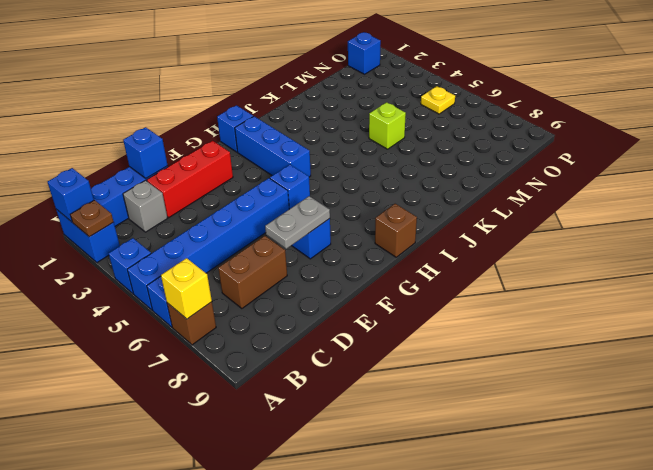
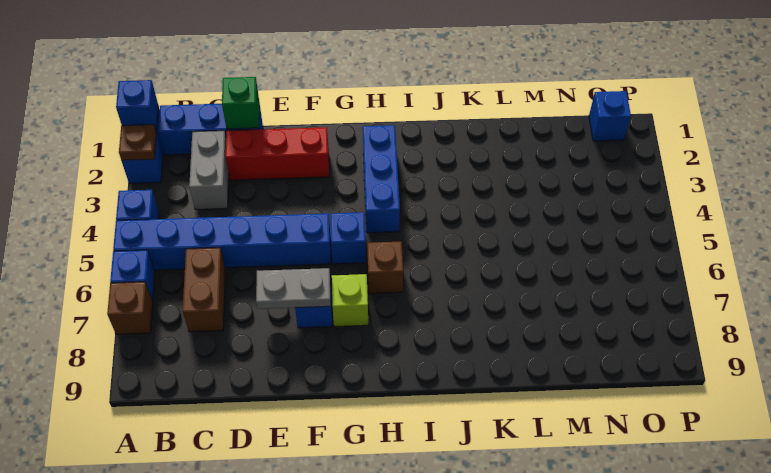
yellow 1x1 brick [161,258,212,319] -> none
grey 1x1 brick [123,180,167,232] -> grey 1x2 brick [189,131,229,209]
brown 1x2 brick [218,236,287,309] -> brown 1x2 brick turned to [183,248,225,332]
blue 1x1 brick [123,127,168,178] -> green 1x1 brick [222,77,259,129]
blue 1x1 brick [217,105,253,152] -> none
brown 1x1 brick [375,204,417,257] -> brown 1x1 brick moved to [367,242,403,293]
lime 1x1 brick [369,102,406,149] -> lime 1x1 brick moved to [332,274,368,327]
yellow 1x1 plate [421,86,455,114] -> none

